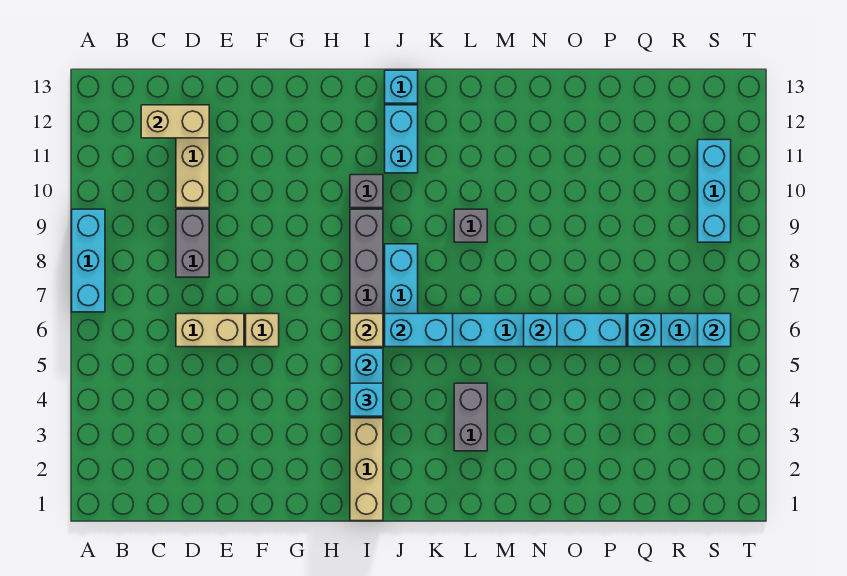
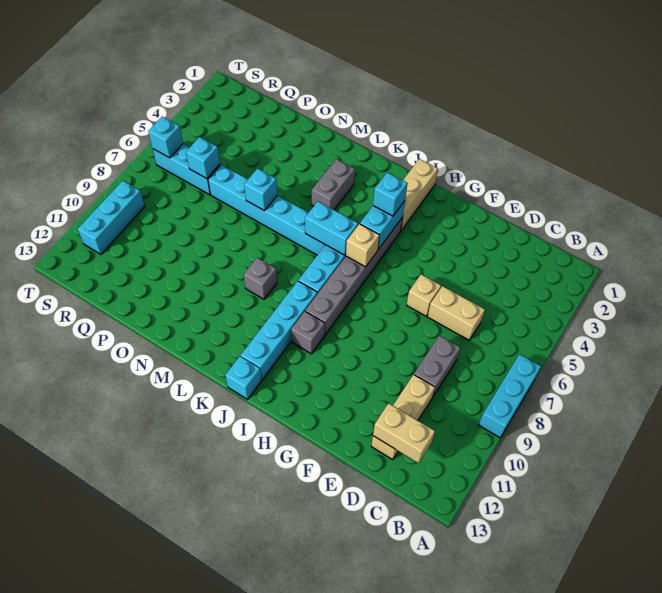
cyan 1x2 brick [385,105,418,173] -> cyan 1x4 brick [241,281,317,380]

